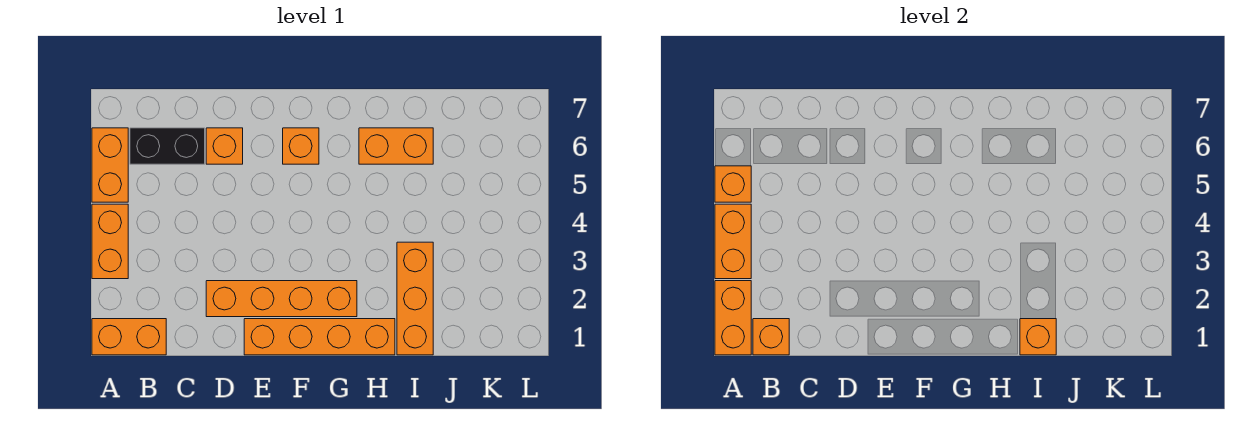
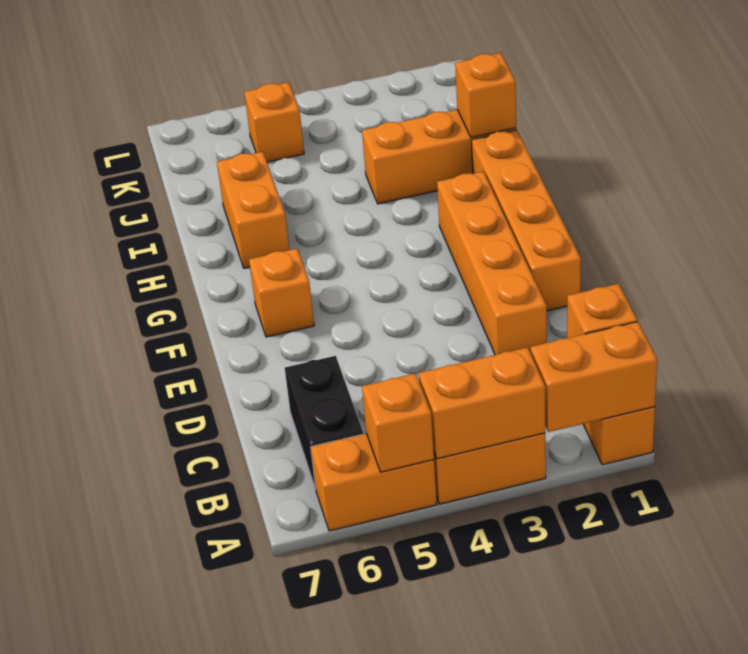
orange 1x1 brick [206,128,243,164] -> orange 1x1 brick moved to [244,82,304,162]

